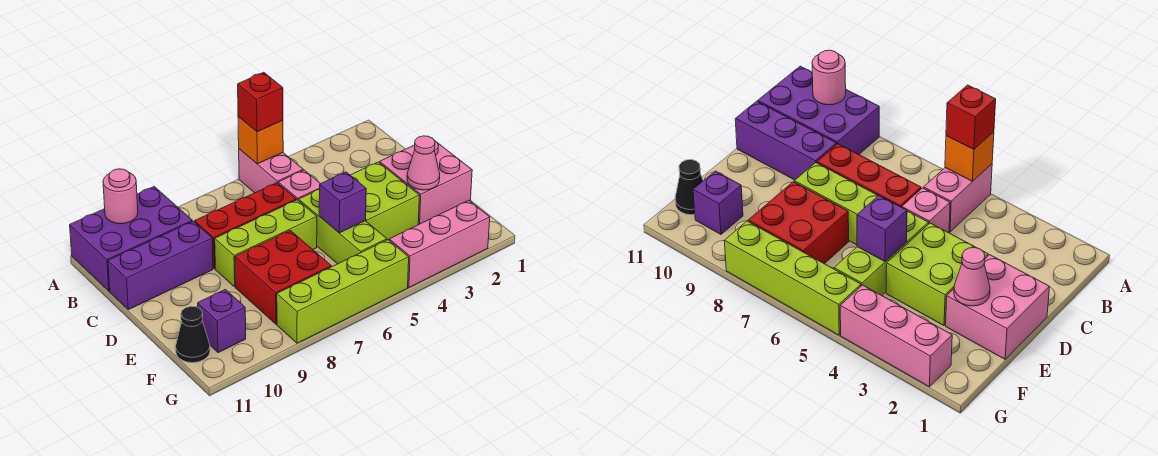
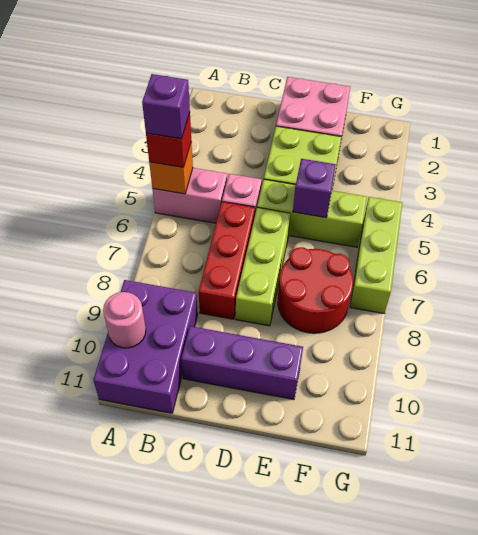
purple 1x3 brick [108,221,213,310] -> purple 1x3 brick turned to [181,326,303,400]
pink 1x1 cone [407,136,440,190] -> none
red 2x2 brick [235,231,331,324] -> red 2x2 round brick [278,247,353,333]
purple 1x1 brick [198,289,246,353] -> purple 1x1 brick moved to [142,74,190,139]
black 1x1 cone [176,306,210,363] -> none
pink 1x3 brick [389,200,490,287] -> none
lime 1x4 brick [277,240,409,343] -> lime 1x3 brick [350,197,402,314]

